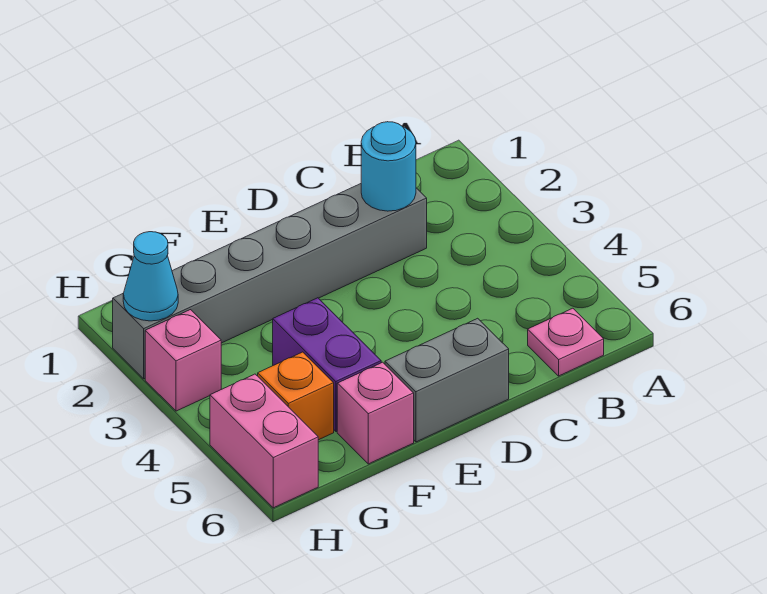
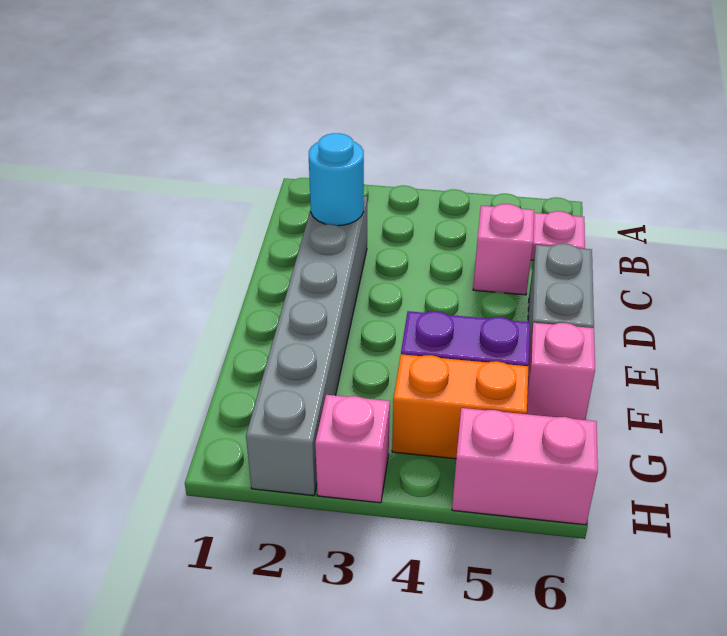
none -> pink 1x1 brick [473,204,534,295]
orange 1x1 brick [258,352,334,440] -> orange 1x2 brick [392,354,529,459]
cyan 1x1 cone [123,232,178,321] -> none

